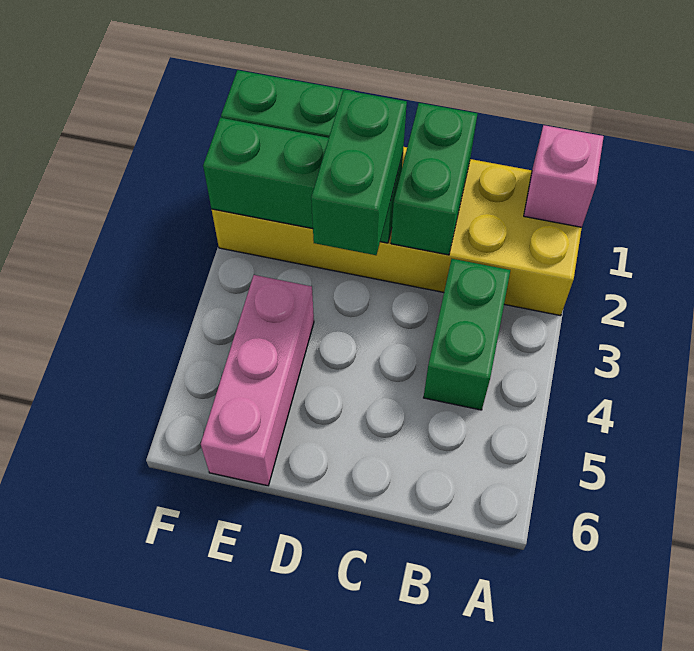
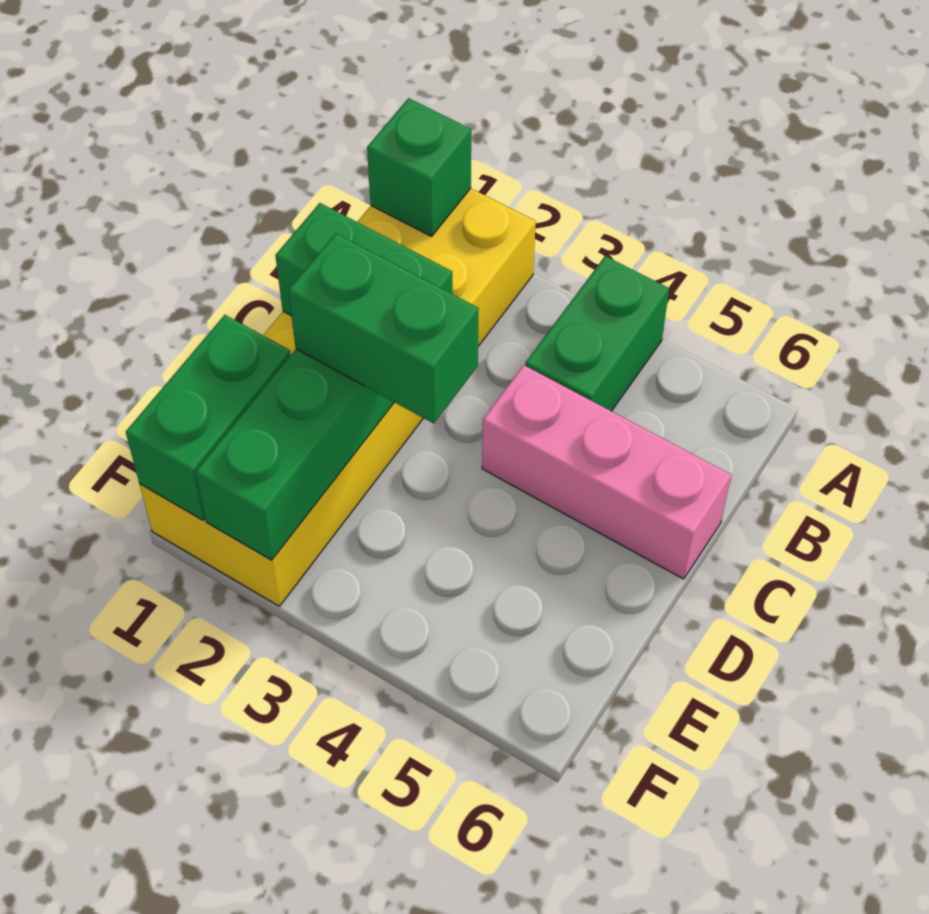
pink 1x1 brick [524,125,604,227] -> green 1x1 brick [367,98,471,236]
green 1x2 brick [424,259,510,410] -> green 1x2 brick turned to [525,256,669,411]
pink 1x3 brick [201,275,314,486] -> pink 1x3 brick moved to [482,365,731,579]

